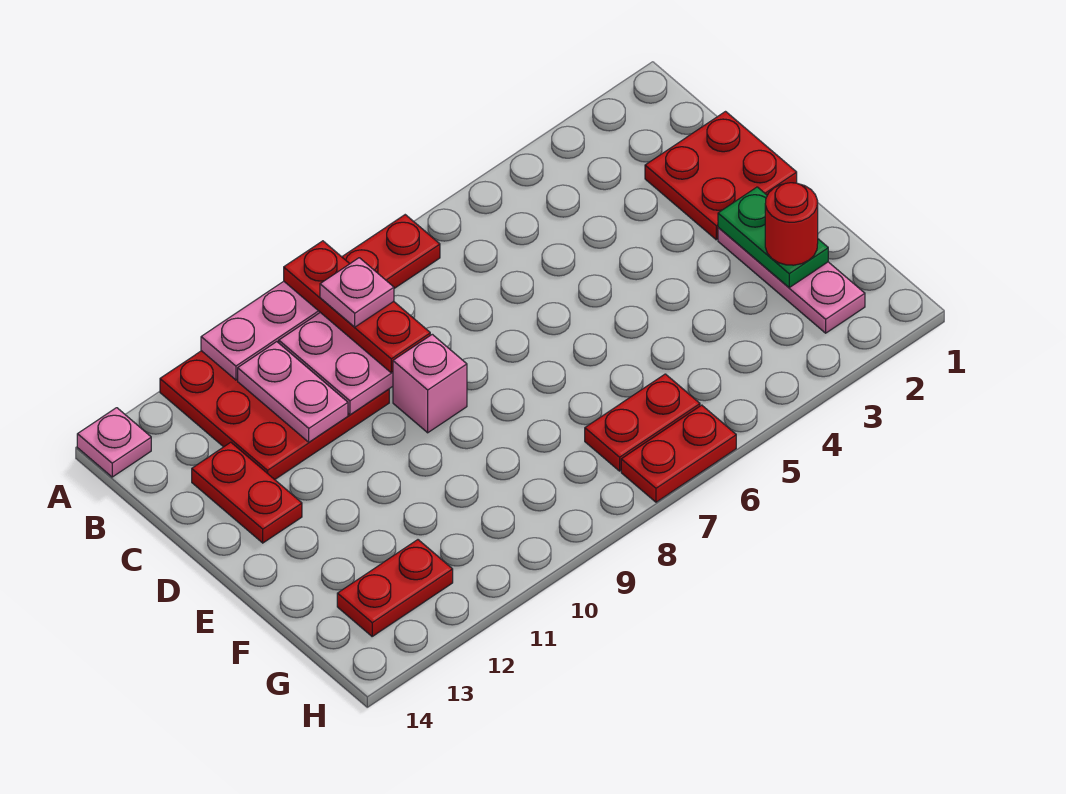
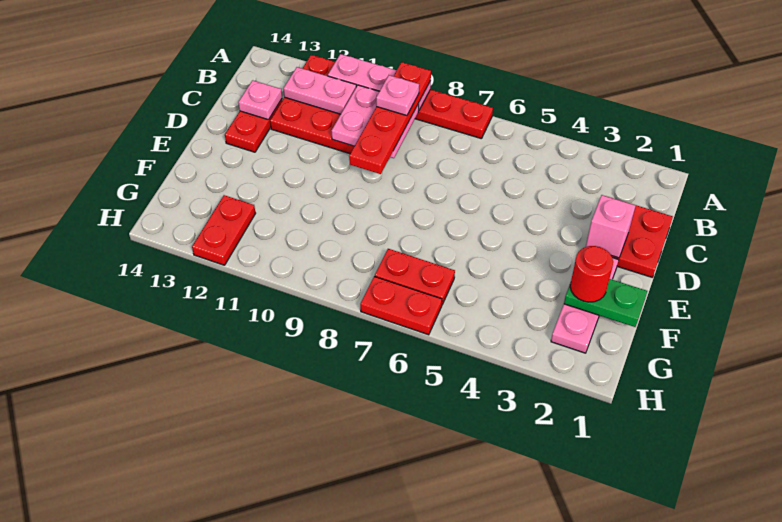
red 1x3 plate [284,241,430,373] -> red 1x4 plate [349,62,431,174]
pink 1x1 plate [77,408,151,477] -> pink 1x1 plate moved to [238,80,282,120]
pink 1x2 plate [238,342,348,442] -> pink 1x2 plate turned to [283,67,356,114]
pink 1x1 brick [393,334,467,433] -> pink 1x1 brick moved to [586,195,636,258]
green 1x2 plate [718,187,828,288] -> green 1x2 plate turned to [564,279,647,327]
red 1x2 plate [337,540,453,636] -> red 1x2 plate turned to [192,195,256,265]

